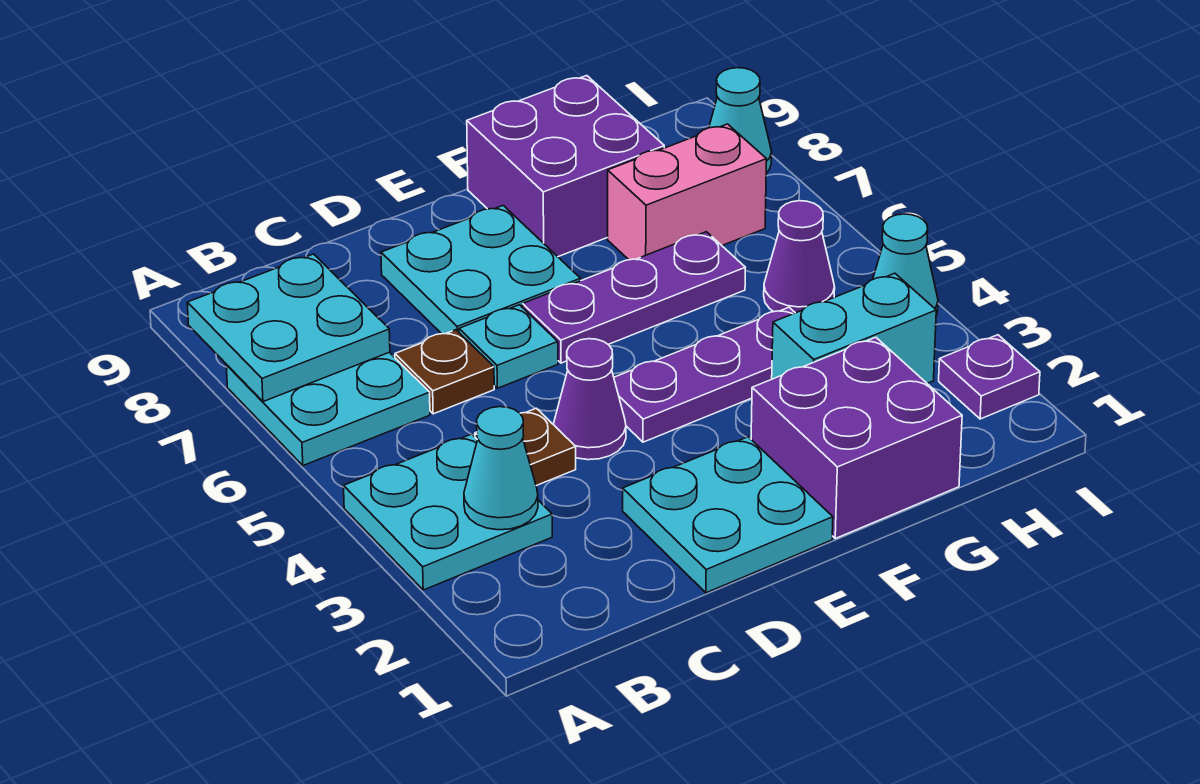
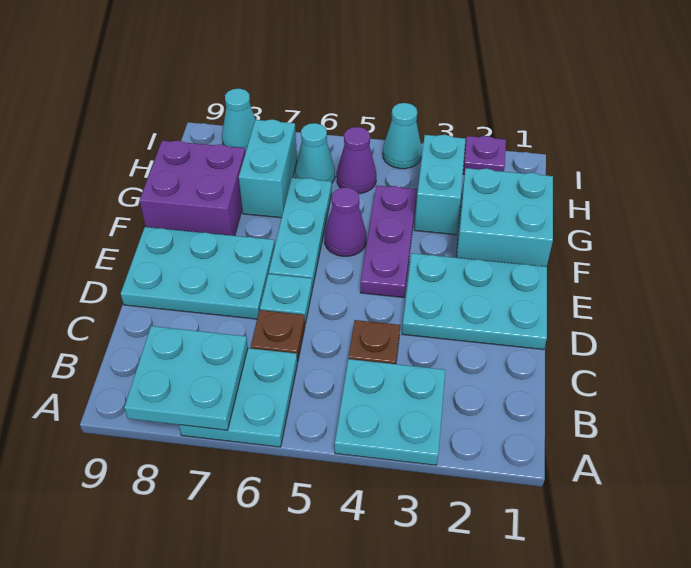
cyan 1x1 cone [464,407,538,530] -> cyan 1x1 cone moved to [295,123,335,183]
cyan 2x2 plate [623,437,833,593] -> cyan 2x3 plate [402,253,547,350]
purple 1x1 cone [554,339,626,460] -> purple 1x1 cone moved to [325,188,366,256]
cyan 2x2 plate [381,206,581,334] -> cyan 2x3 plate [121,227,275,319]
purple 1x3 plate [523,232,745,363] -> cyan 1x3 plate [269,178,332,288]
purple 2x2 brick [751,337,962,538] -> cyan 2x2 brick [456,168,553,267]
pink 1x2 brick [608,124,767,260] -> cyan 1x2 brick [239,119,297,218]

